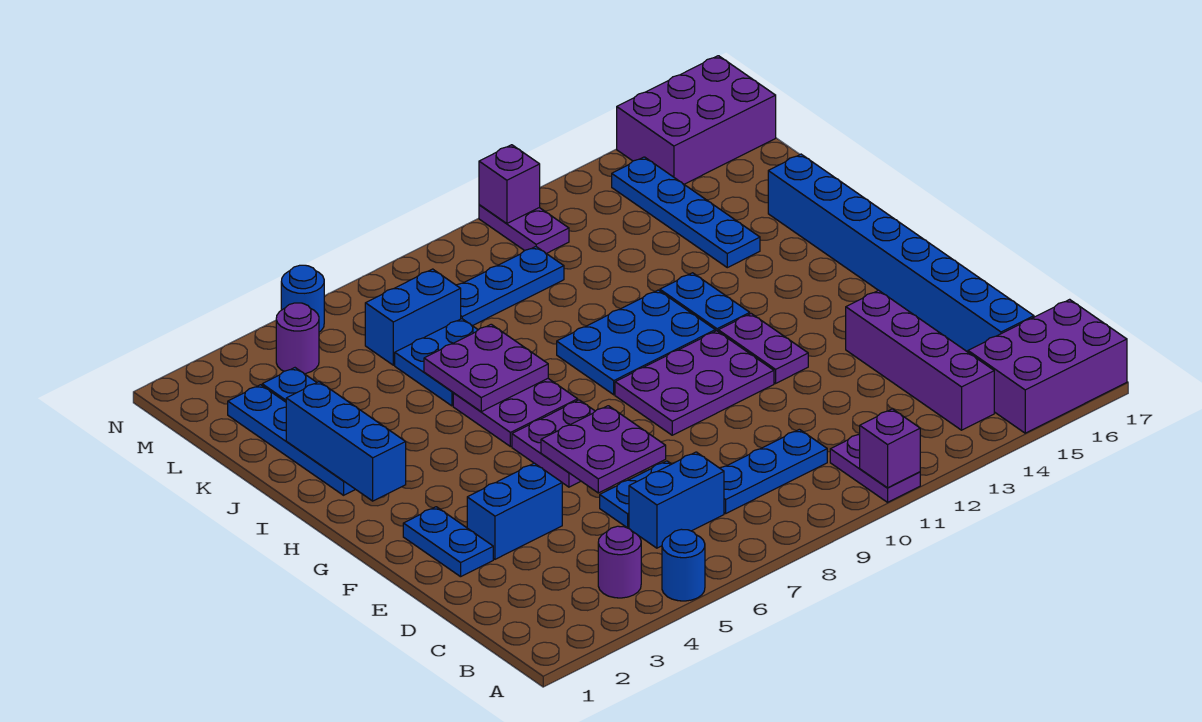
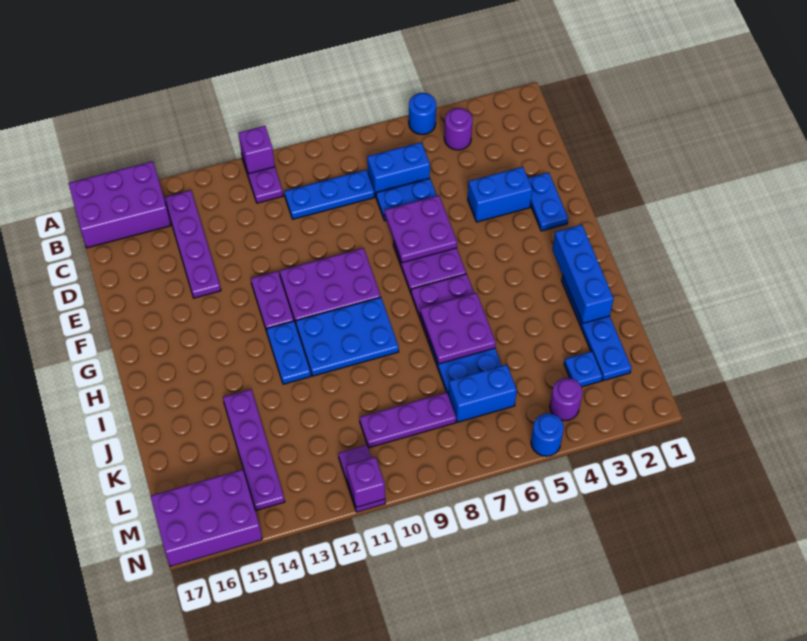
purple 1x4 brick [846,290,994,430] -> purple 1x4 plate [164,190,221,298]
blue 1x8 brick [768,154,1034,352] -> none
blue 1x4 plate [612,157,760,268] -> purple 1x4 plate [223,389,285,510]
blue 1x3 plate [456,247,564,326] -> purple 1x3 plate [360,392,456,448]

